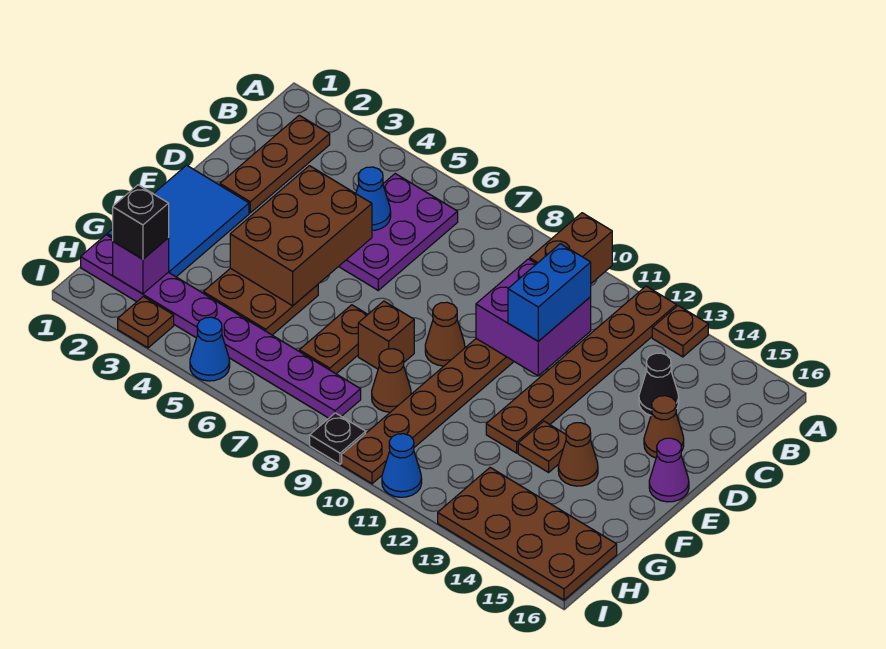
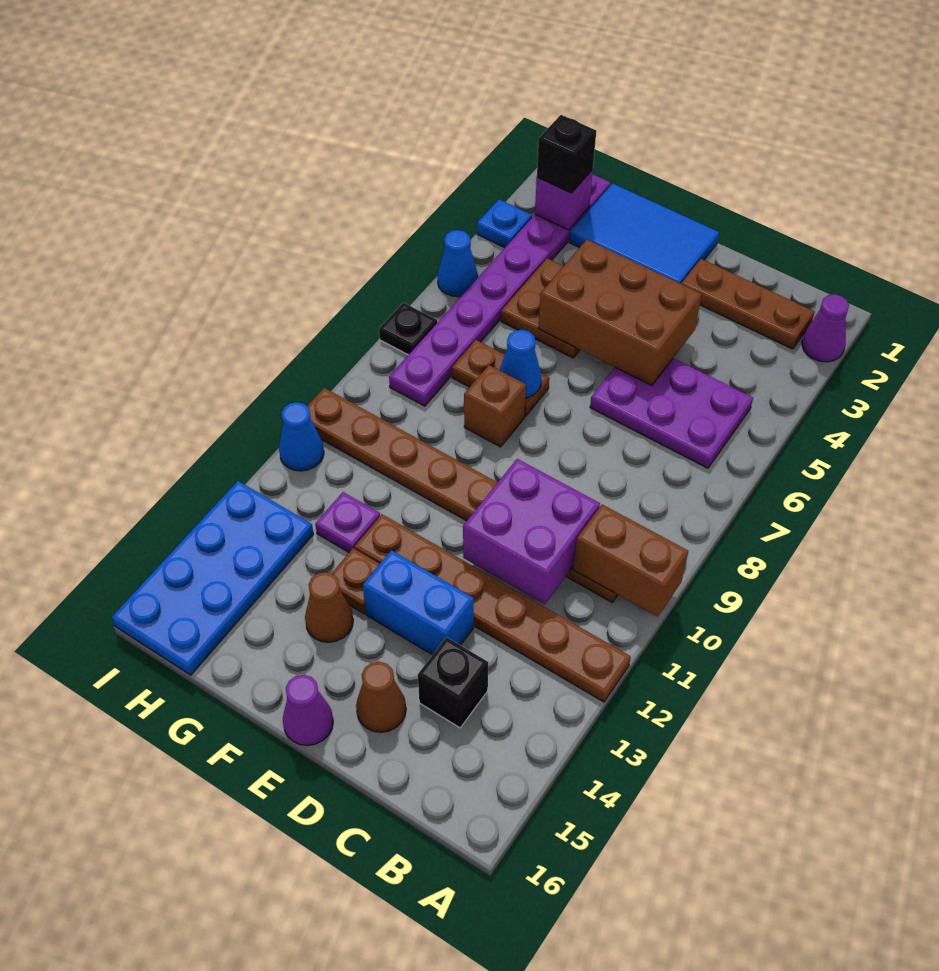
none -> purple 1x1 cone [802,294,849,362]
brown 1x1 plate [652,306,708,357] -> none
blue 1x1 cone [356,167,391,231] -> blue 1x1 cone moved to [500,330,542,398]
blue 1x2 brick [508,244,591,341] -> blue 1x2 brick moved to [363,550,474,655]
black 1x1 cone [639,353,679,415] -> black 1x1 brick [418,637,488,728]
brown 1x1 cone [425,302,465,366] -> none
brown 1x1 cone [372,349,411,412] -> none
none -> purple 1x1 plate [315,492,380,552]
brown 2x4 plate [438,468,617,600] -> blue 2x4 plate [112,481,313,675]
brown 1x1 plate [118,297,174,348] -> blue 1x1 plate [477,199,532,248]
black 1x1 plate [310,413,366,464] -> black 1x1 plate moved to [379,303,437,355]

